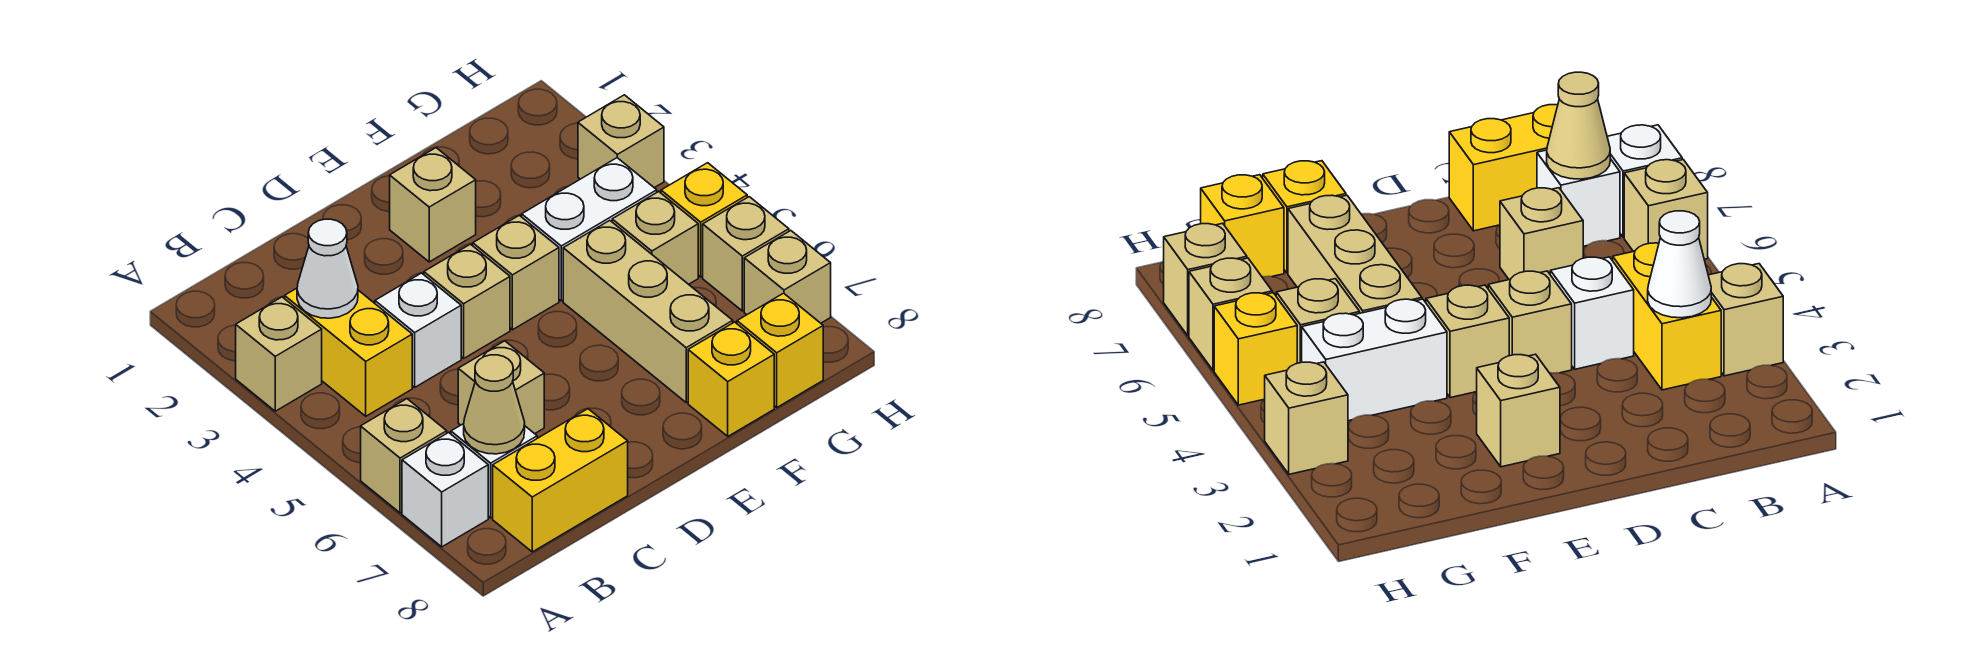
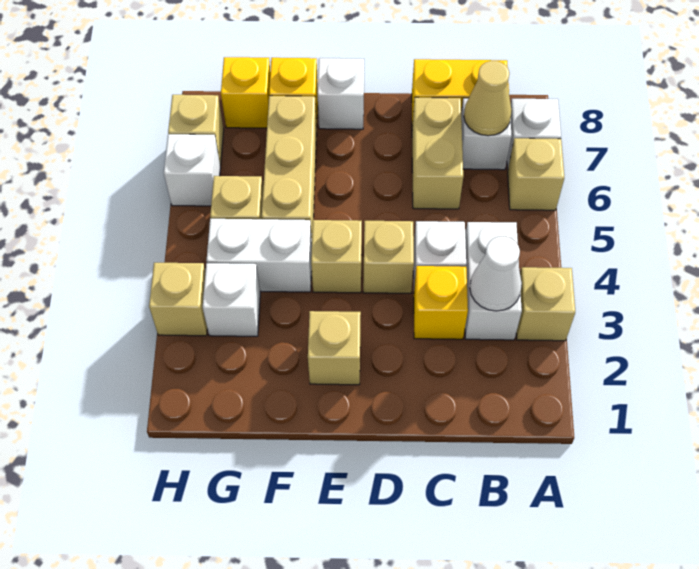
yellow 1x2 brick [285,288,412,416] -> white 1x2 brick [465,222,522,340]
tan 1x1 brick [458,341,544,434] -> tan 1x2 brick [412,97,463,209]
none -> white 1x1 brick [318,58,364,129]
none -> white 1x1 brick [203,263,260,336]
yellow 1x1 brick [661,163,747,277] -> yellow 1x1 brick moved to [414,266,468,339]
tan 1x1 brick [703,197,789,311] -> white 1x1 brick [164,134,221,206]

